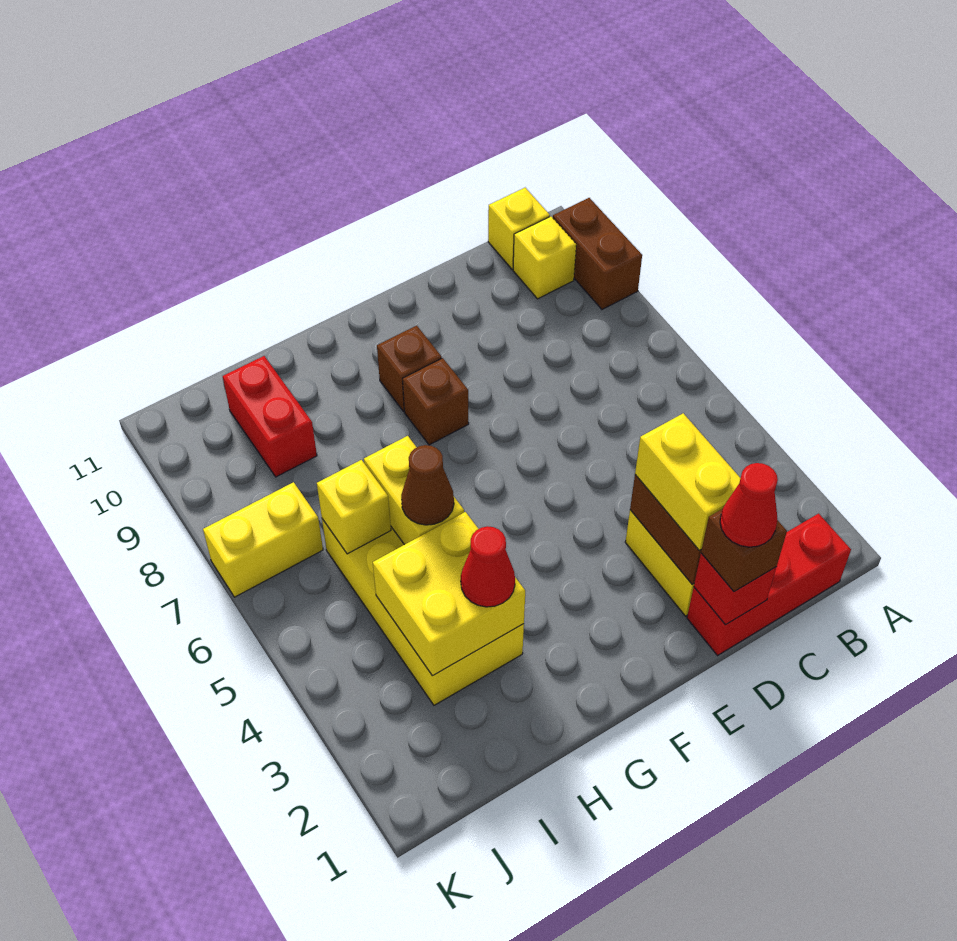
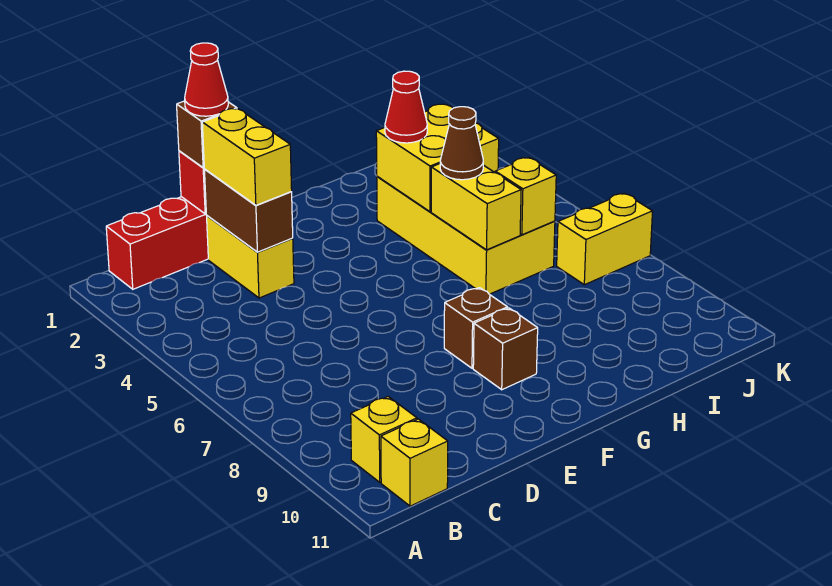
brown 1x2 brick [553,198,642,309] -> none
red 1x2 brick [223,356,317,477] -> none

